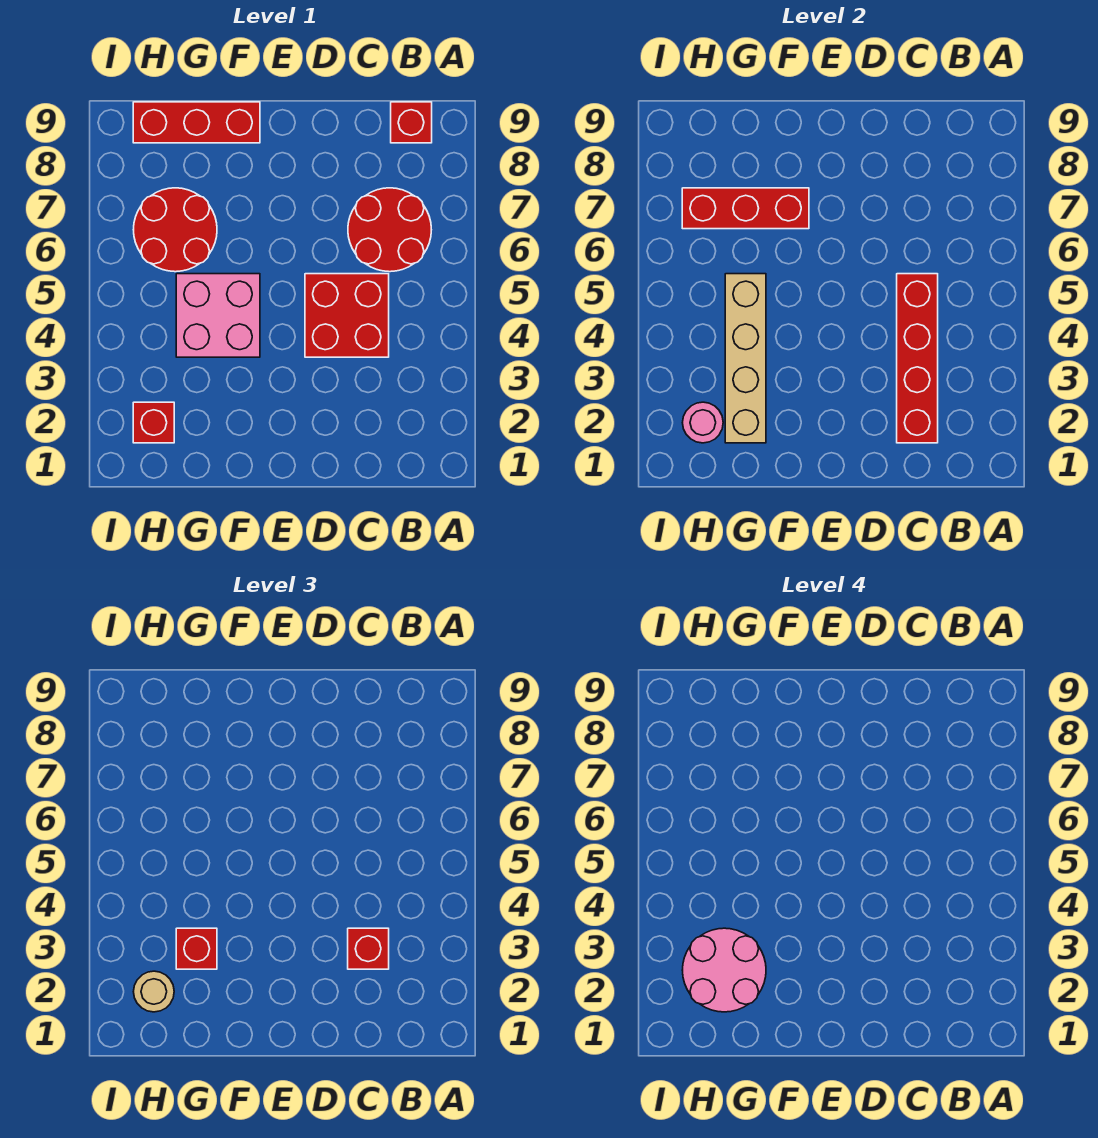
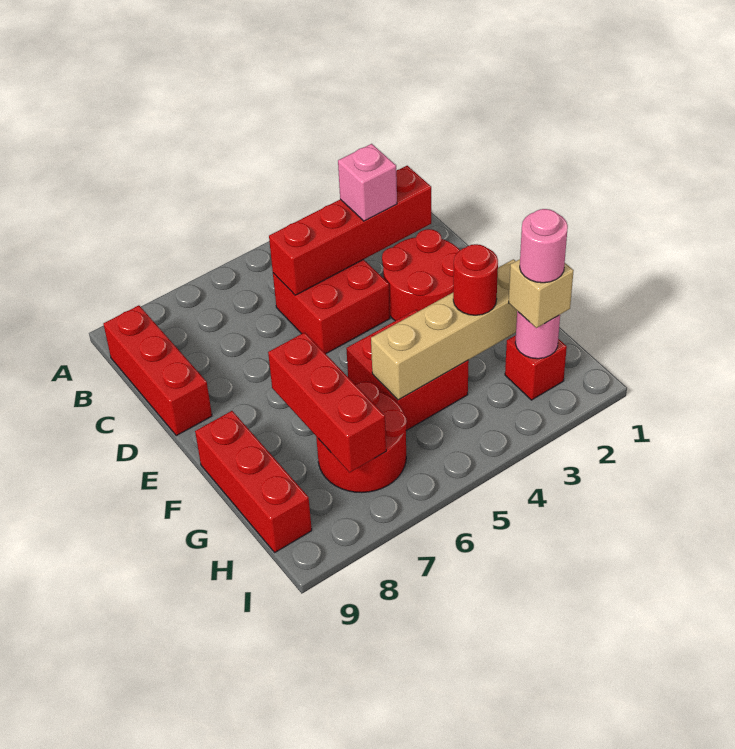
red 2x2 round brick [348,188,431,272] -> red 2x2 round brick moved to [382,229,460,321]
red 1x1 brick [391,102,432,143] -> red 1x3 brick [103,305,212,436]
red 1x1 brick [348,928,389,969] -> pink 1x1 brick [338,144,397,221]
pink 2x2 brick [176,274,260,357] -> red 2x2 brick [346,310,469,431]
pink 2x2 round brick [682,928,766,1012] -> pink 1x1 round brick [520,209,568,283]
red 1x1 brick [176,928,217,969] -> red 1x1 round brick [453,244,498,315]
tan 1x1 round brick [133,971,174,1012] -> tan 1x1 brick [509,259,574,328]

